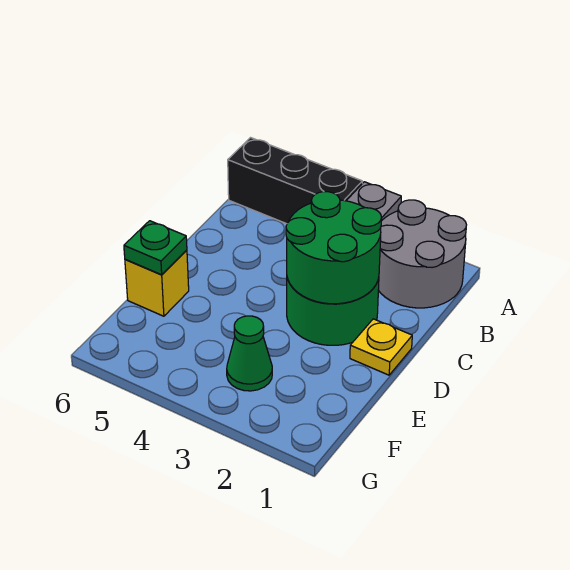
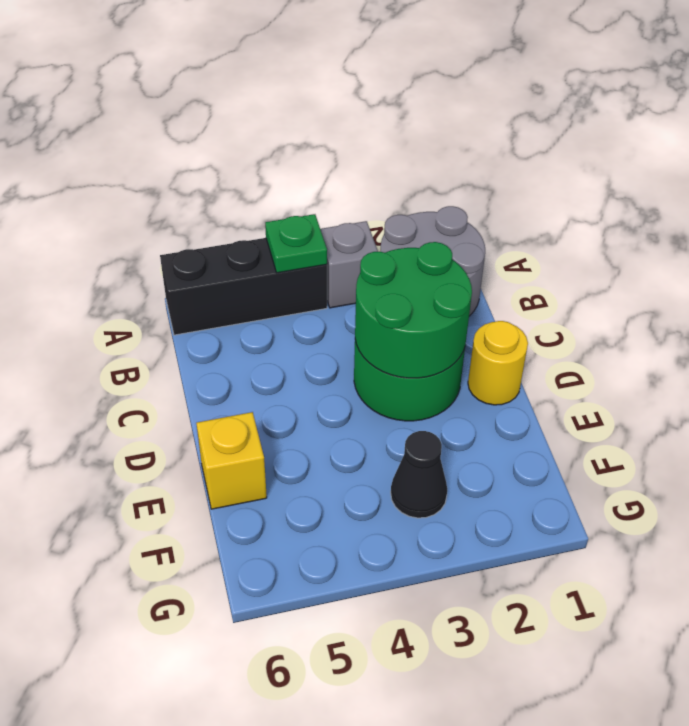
yellow 1x1 plate [350,319,412,375] -> yellow 1x1 round brick [468,321,528,405]
green 1x1 plate [124,221,187,275] -> green 1x1 plate moved to [265,214,327,273]
green 1x1 cone [227,316,272,391] -> black 1x1 cone [391,431,447,518]

